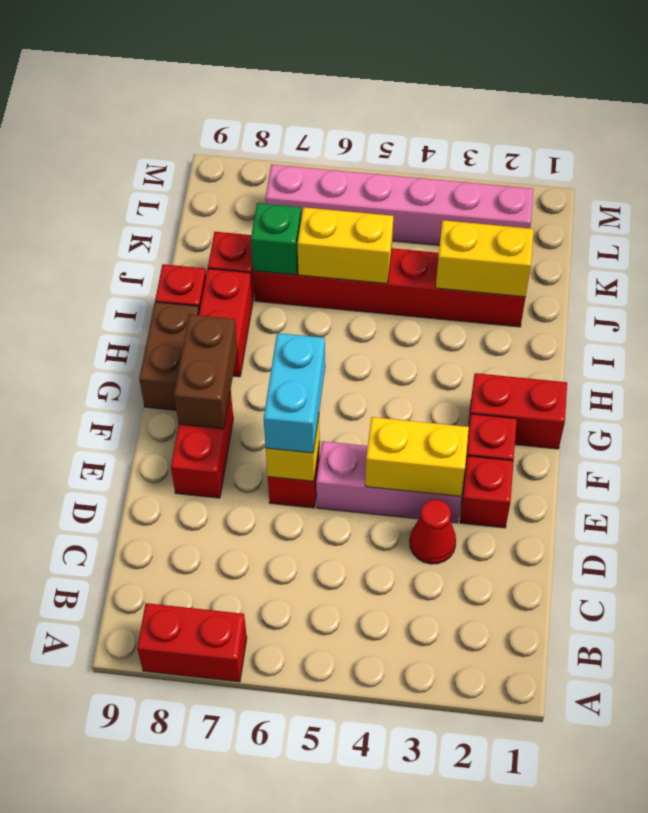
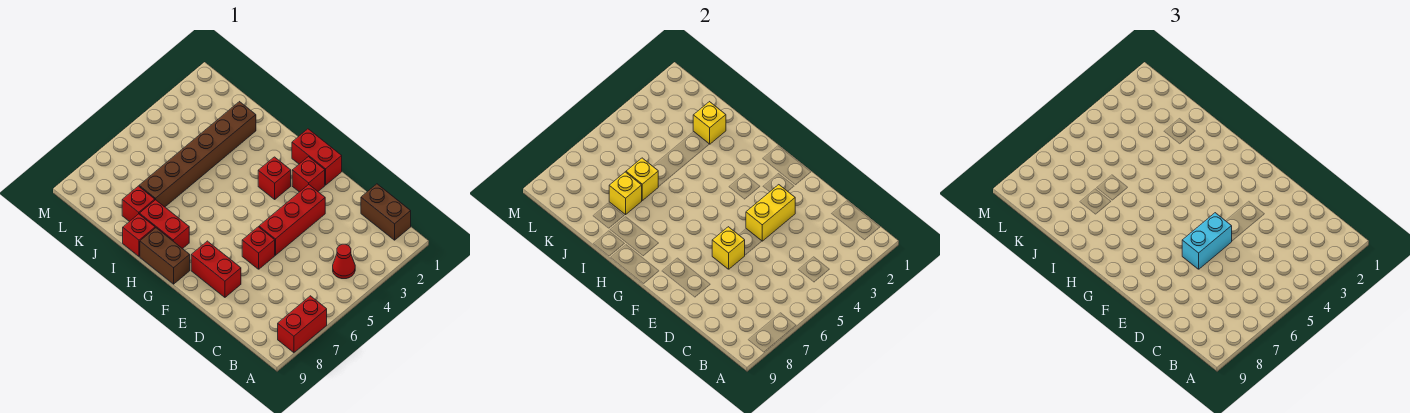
red 1x1 cone [410,499,456,564] -> red 1x1 cone moved to [333,244,355,279]
red 1x1 brick [460,456,514,528] -> red 1x1 brick moved to [258,157,291,199]
pink 1x3 brick [316,441,461,523] -> red 1x3 brick [259,185,325,255]
cyan 1x2 brick [264,333,325,453] -> cyan 1x2 brick turned to [1182,213,1232,269]
brown 1x2 brick [174,315,237,429] -> brown 1x2 brick moved to [361,184,411,240]
red 1x2 brick [468,373,567,449] -> red 1x2 brick turned to [292,129,342,185]
red 1x6 brick [253,248,526,327] -> brown 1x6 brick [139,102,256,207]
yellow 1x2 brick [436,220,534,297] -> yellow 1x1 brick [693,102,726,144]
yellow 1x2 brick [297,207,393,284] -> yellow 1x1 brick [626,158,658,200]
green 1x1 brick [251,203,301,275] -> yellow 1x1 brick [609,172,642,215]
pink 1x6 brick [265,165,533,246] -> none

